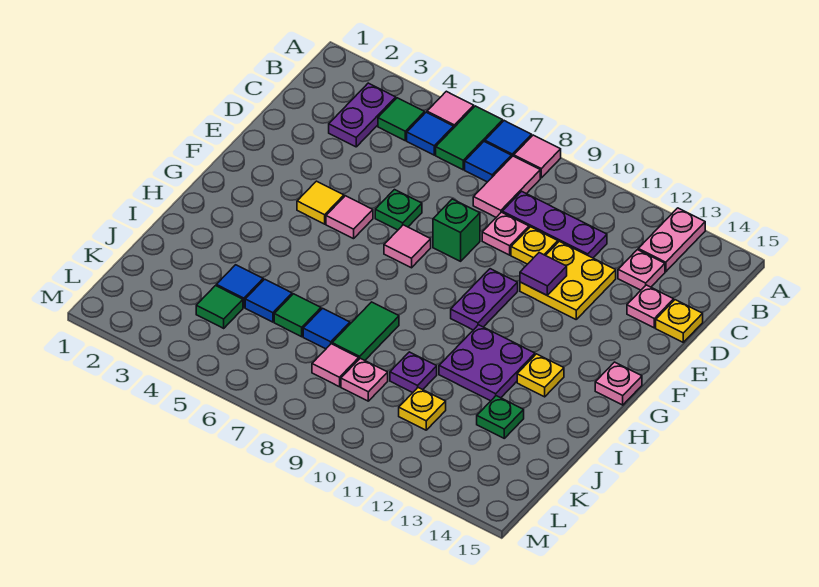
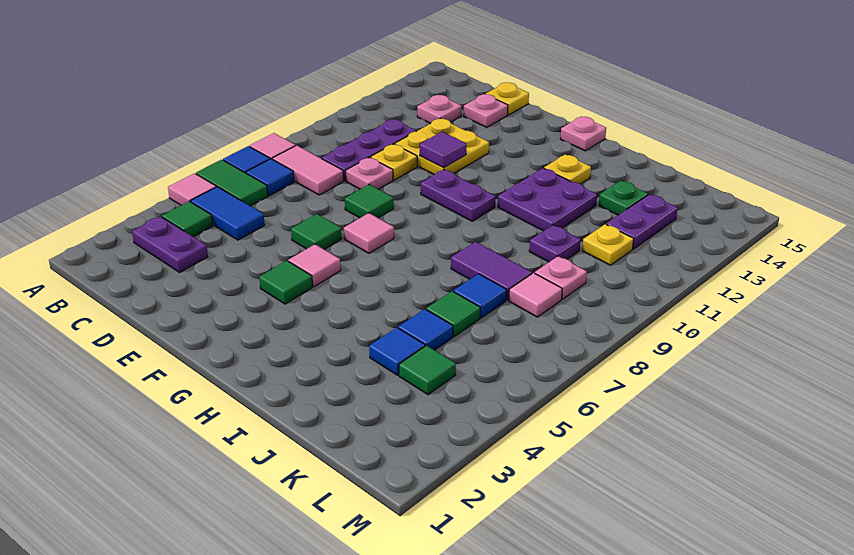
pink 1x2 plate [638,208,705,272] -> none
blue 1x1 tile [407,112,454,155] -> blue 1x2 tile [191,187,265,240]
green 1x1 plate [375,190,422,230] -> green 1x1 tile [291,214,342,250]
green 1x1 brick [433,199,480,261] -> green 1x1 tile [345,184,394,218]
yellow 1x1 tile [297,181,344,224] -> green 1x1 tile [259,261,313,304]
green 1x2 tile [332,302,399,360] -> purple 1x2 tile [451,242,532,300]
none -> purple 1x2 plate [606,194,678,249]

